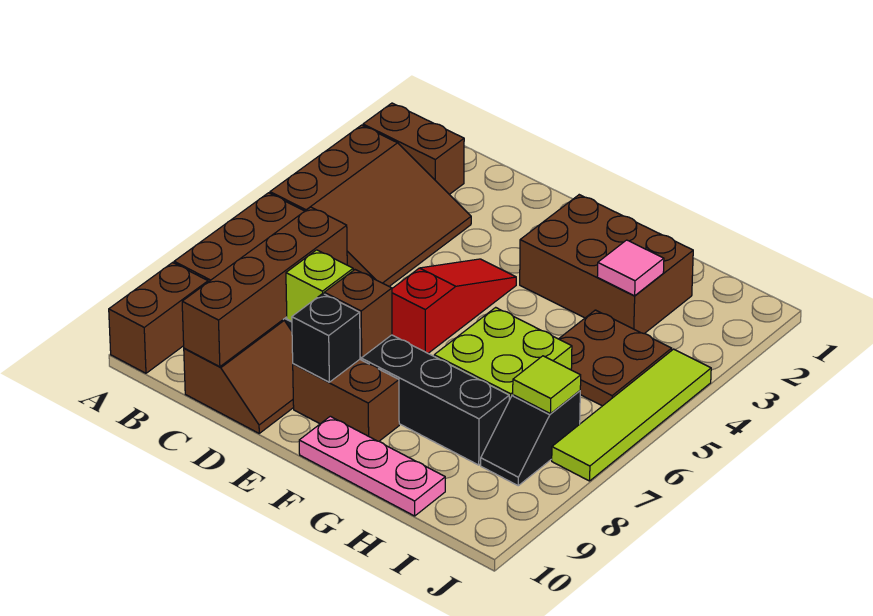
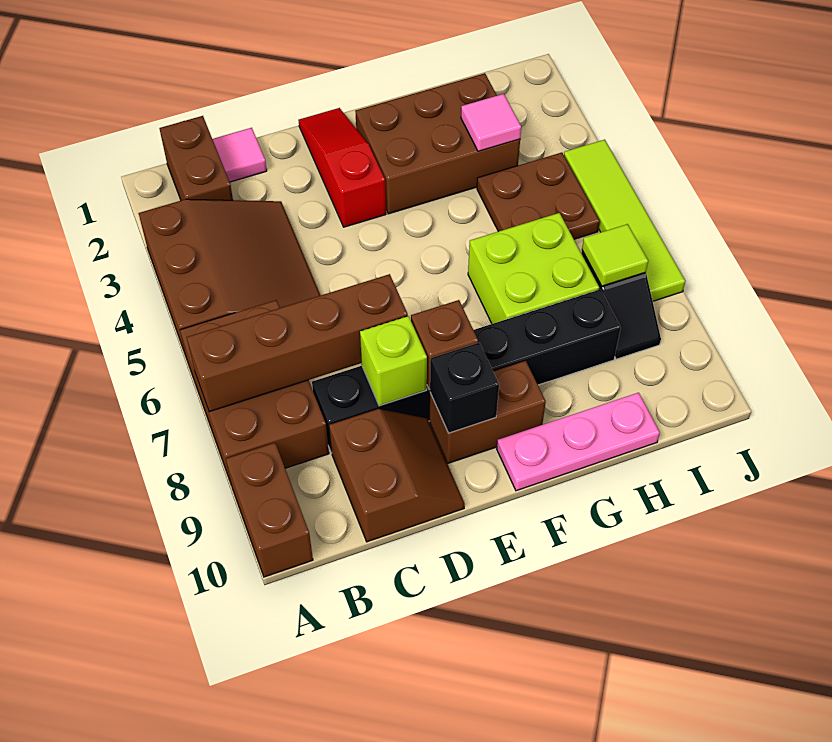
brown 1x2 brick [363,103,464,194] -> brown 1x2 brick turned to [159,116,233,200]
none -> pink 1x1 tile [213,128,267,182]
brown 1x4 brick [182,207,347,367] -> brown 1x4 brick turned to [187,274,408,412]
red 1x3 slope [392,259,516,353] -> red 1x3 slope moved to [298,108,386,227]

